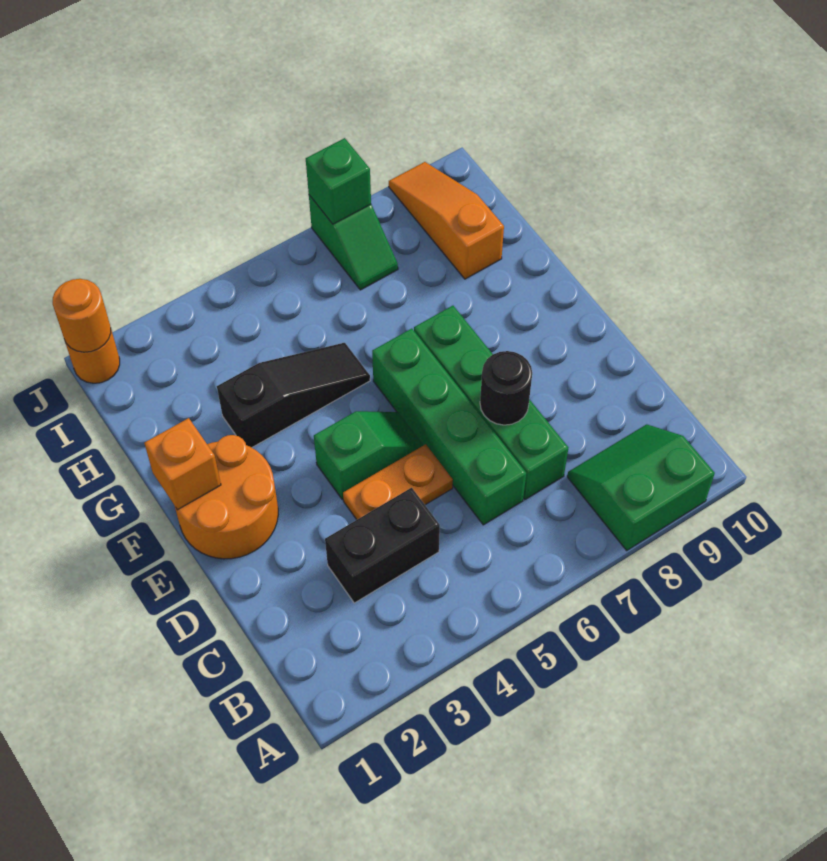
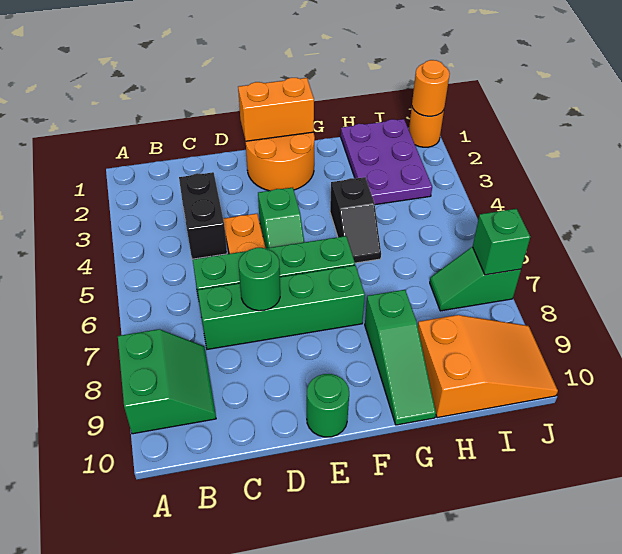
black 1x1 round brick [480,351,532,425] -> green 1x1 round brick [239,248,280,311]
none -> green 1x1 round brick [307,374,349,437]
orange 1x1 brick [145,418,221,510] -> orange 1x2 brick [238,78,314,141]
black 1x3 slope [217,343,370,448] -> black 1x2 slope [330,177,381,263]
none -> green 1x3 slope [365,290,436,425]
none -> purple 2x3 plate [341,119,432,205]
orange 1x3 slope [389,162,504,279] -> orange 2x3 slope [418,315,558,418]

